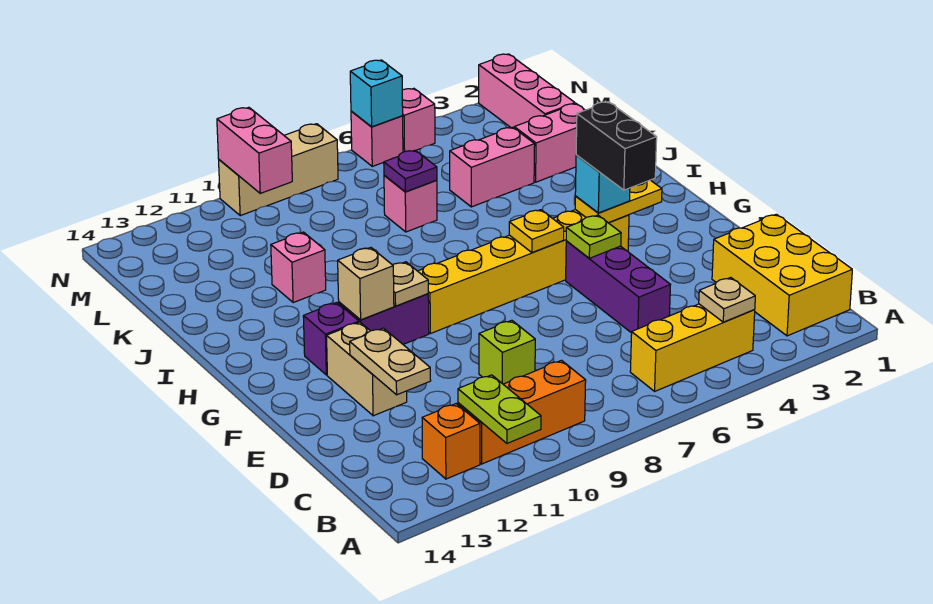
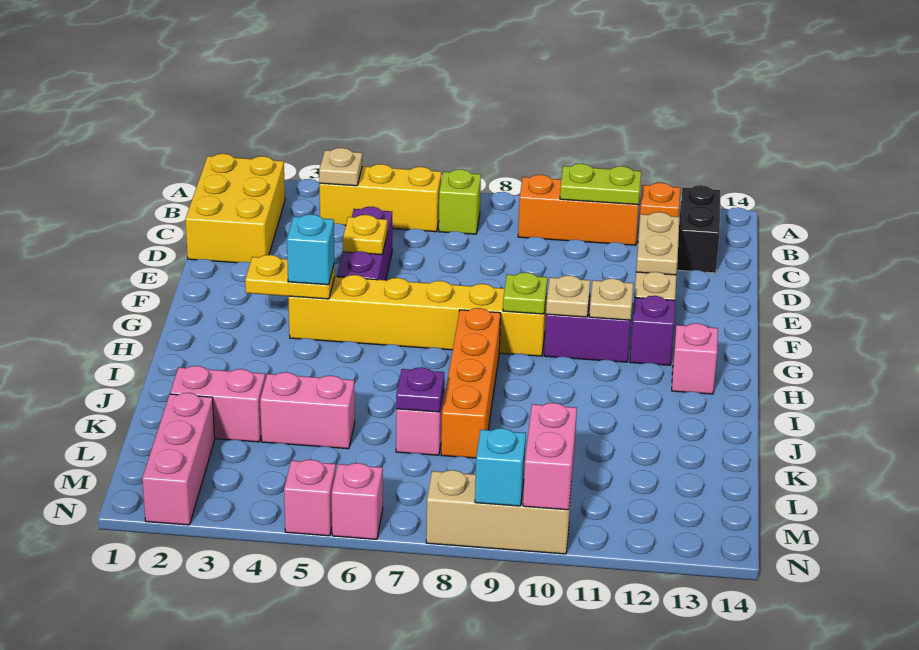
lime 1x2 plate [458,375,541,443] -> lime 1x2 plate turned to [560,164,641,205]
lime 1x1 brick [479,320,535,384] -> lime 1x1 brick moved to [439,169,481,234]
black 1x2 brick [576,102,657,190] -> black 1x2 brick moved to [677,185,720,273]
lime 1x1 plate [566,215,621,258] -> lime 1x1 plate moved to [503,272,547,314]
yellow 1x1 plate [509,210,564,253] -> yellow 1x1 plate moved to [343,215,387,255]
tan 1x1 brick [338,248,394,320] -> tan 1x1 plate [589,278,633,320]
none -> orange 1x4 brick [441,308,501,458]
pink 1x1 brick [271,232,326,303] -> pink 1x1 brick moved to [672,323,718,394]
cyan 1x1 brick [350,60,403,127] -> cyan 1x1 brick moved to [475,428,526,506]

